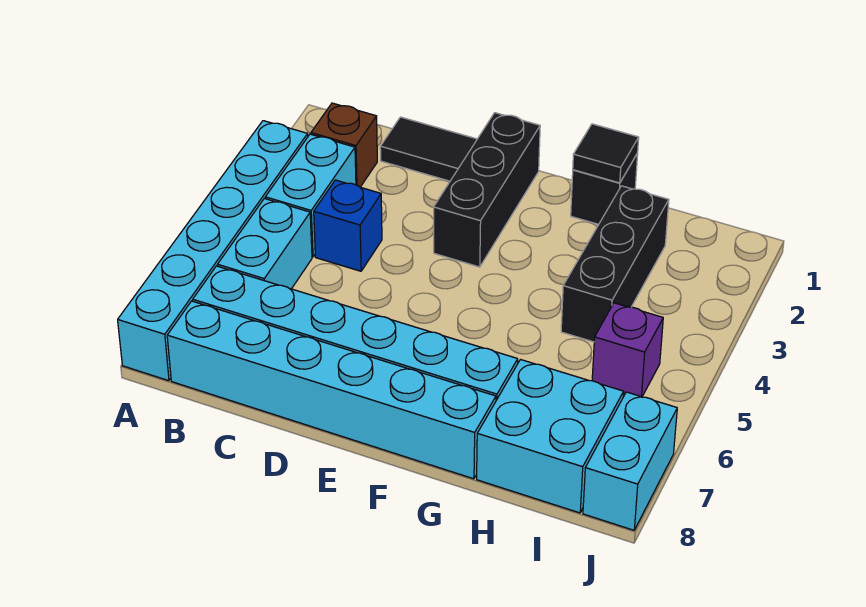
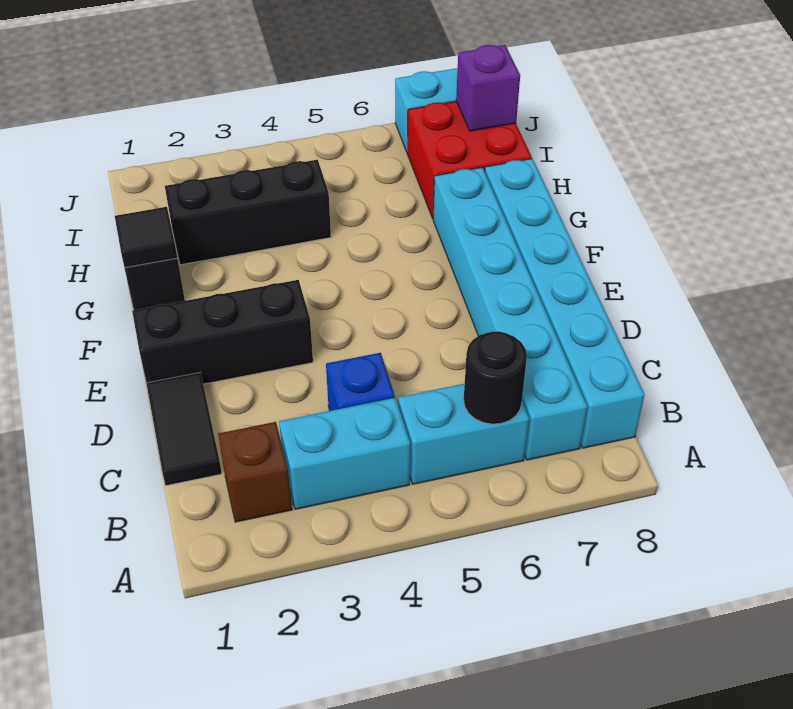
cyan 1x6 brick [118,121,308,381] -> none
none -> black 1x1 round brick [464,331,527,424]
cyan 2x2 brick [477,360,624,513] -> red 2x2 brick [407,101,532,218]
purple 1x1 brick [592,303,663,397] -> purple 1x1 brick moved to [456,45,520,131]

